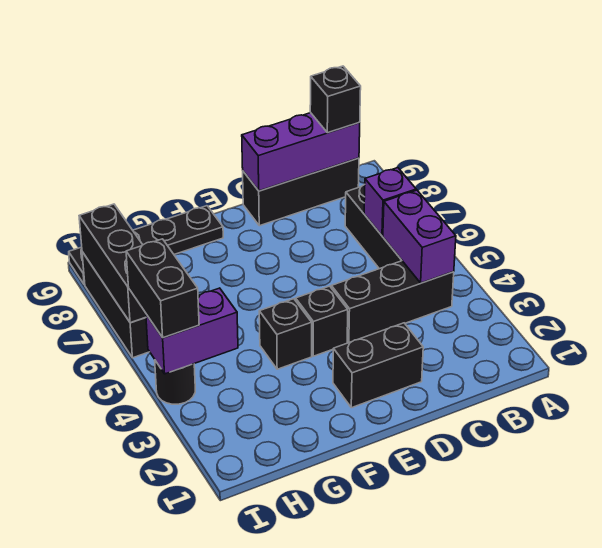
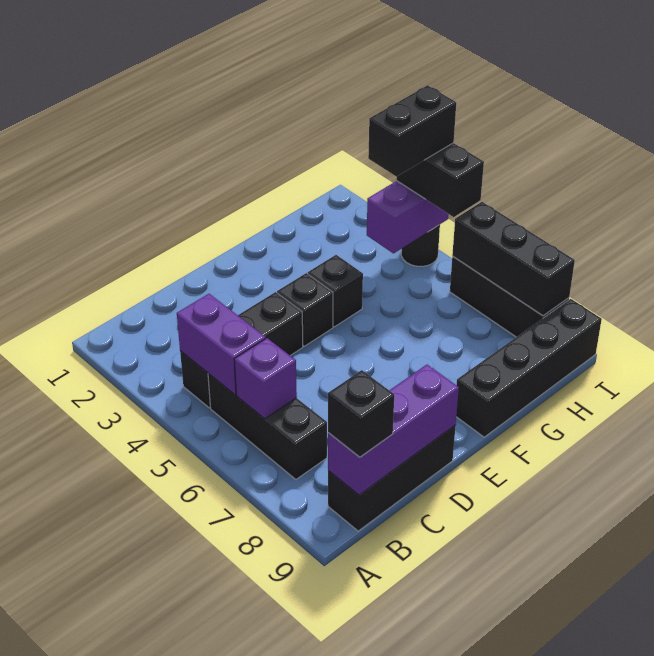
black 1x2 brick [333,323,423,408] -> black 1x2 brick moved to [368,85,456,177]
black 1x4 plate [69,206,223,285] -> black 1x4 brick [456,299,602,437]

